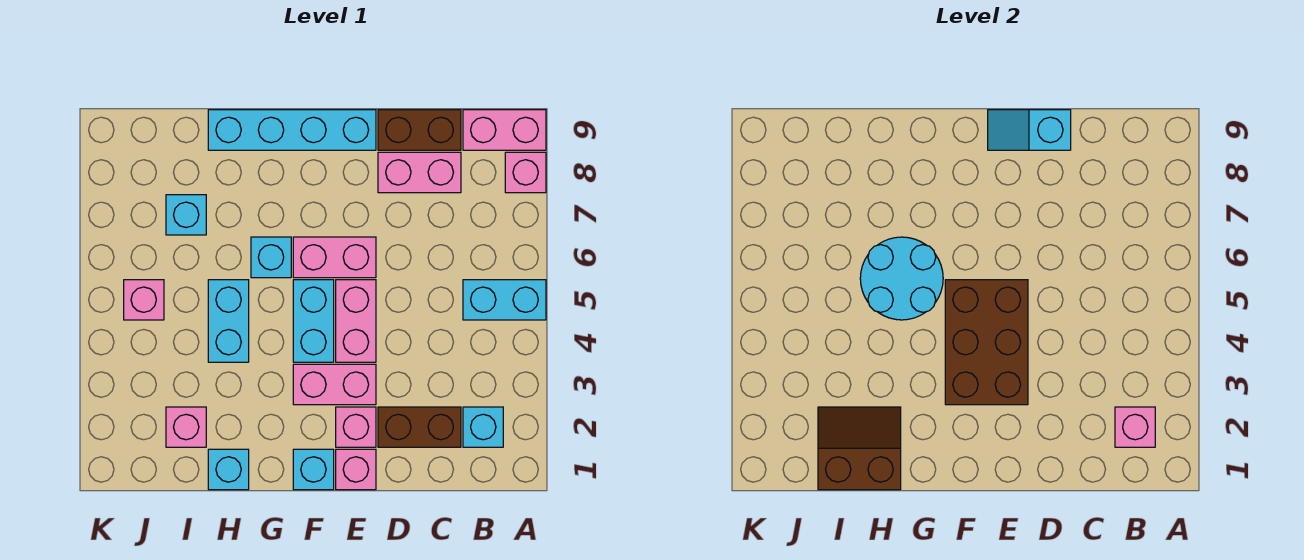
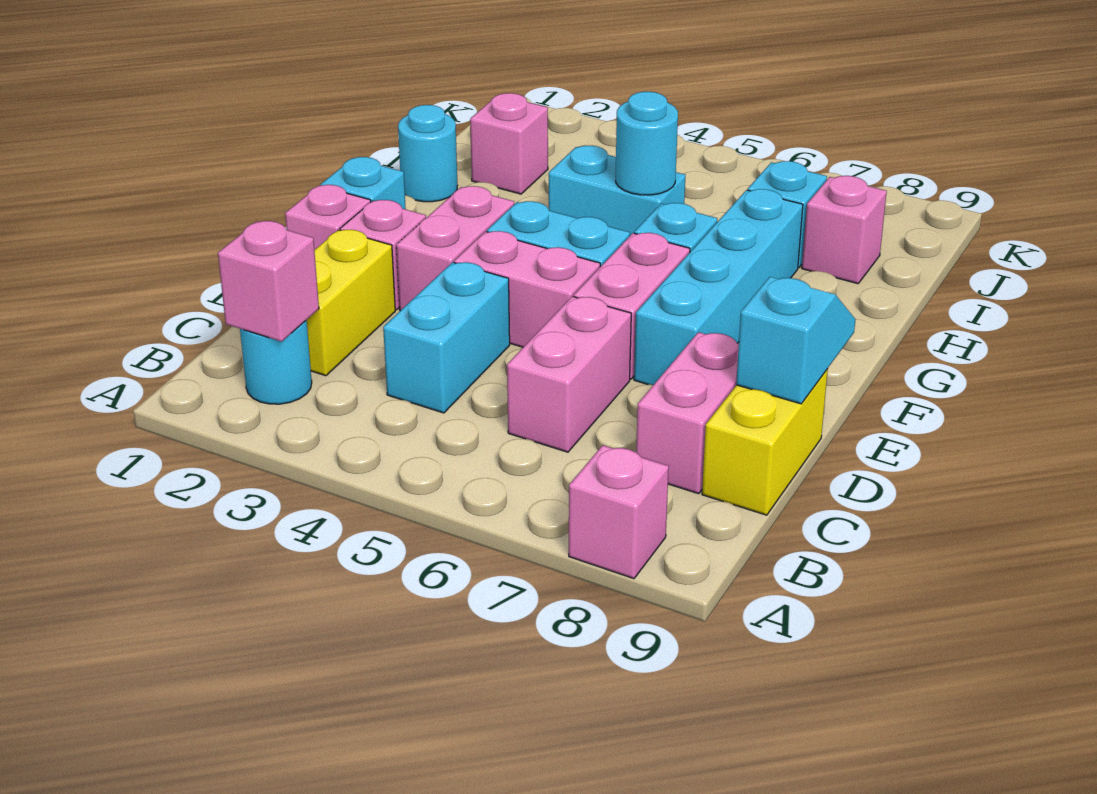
cyan 1x2 brick [463,280,546,320] -> cyan 1x2 brick moved to [383,262,510,413]
pink 1x2 brick [463,110,546,150] -> pink 1x2 brick moved to [507,296,631,452]
cyan 1x1 brick [463,407,503,447] -> cyan 1x1 round brick [240,320,312,404]
brown 1x2 brick [378,407,461,447] -> yellow 1x2 brick [307,230,395,376]
brown 1x2 brick [378,110,461,150] -> yellow 1x2 brick [702,369,828,515]
brown 2x3 brick [945,280,1028,405] -> none
cyan 1x4 brick [208,110,376,150] -> cyan 1x4 brick moved to [634,189,803,385]
cyan 2x2 round brick [860,237,943,320] -> cyan 1x1 round brick [616,92,678,195]
cyan 1x1 brick [208,449,249,490] -> cyan 1x1 round brick [398,105,457,202]
brown 2x2 slope [818,407,901,490] -> none
pink 1x1 brick [124,280,164,320] -> pink 1x1 brick moved to [802,176,887,284]

